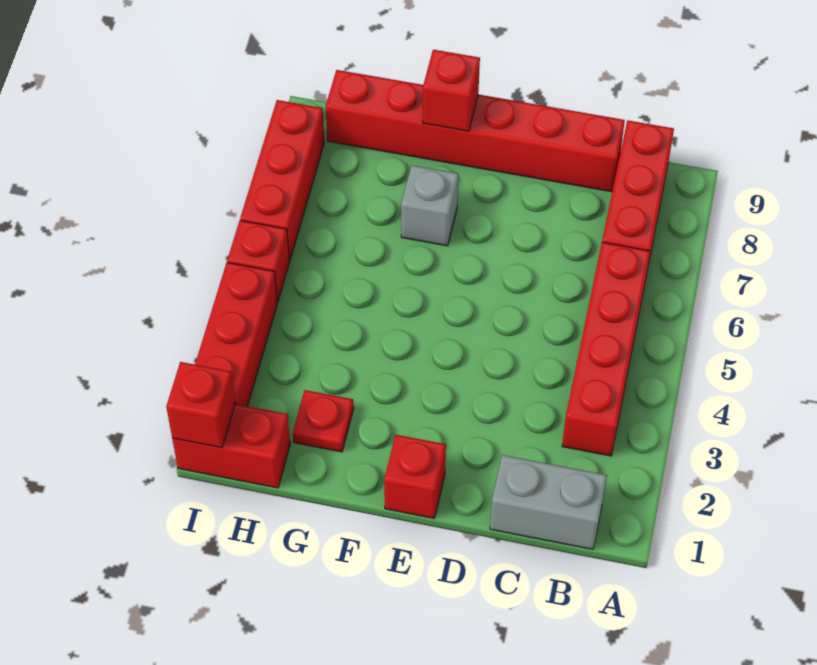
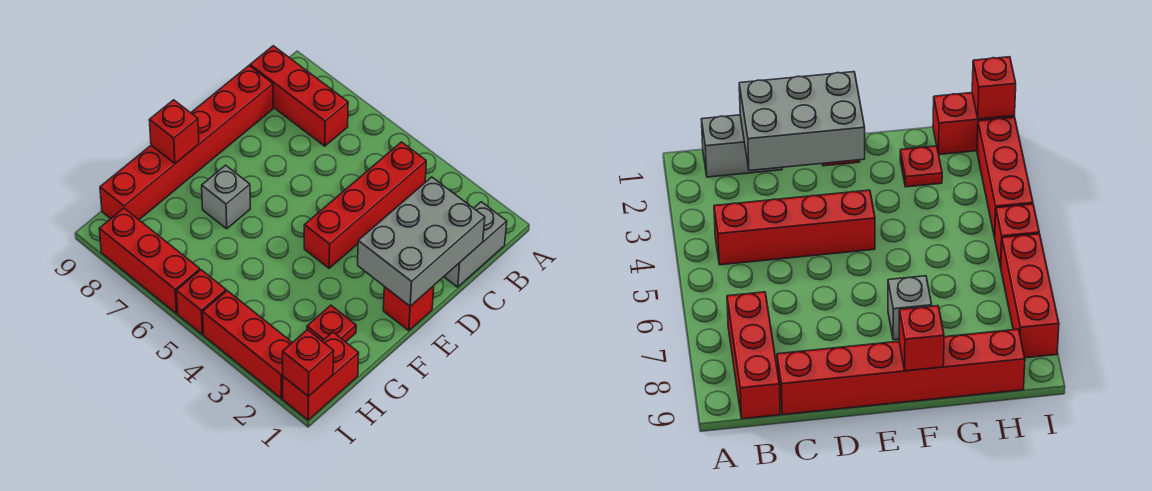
red 1x4 brick [562,242,650,456] -> red 1x4 brick turned to [304,142,426,268]
none -> grey 2x3 brick [358,177,485,306]

